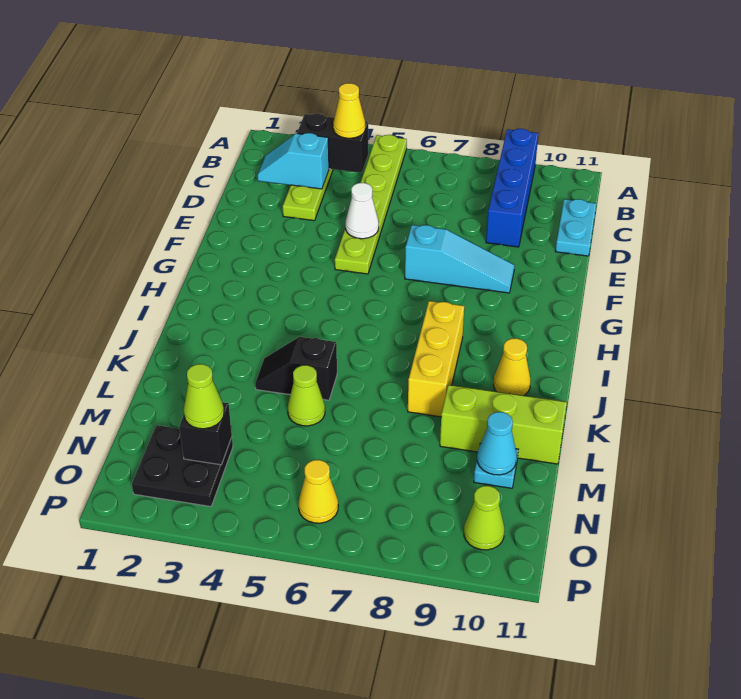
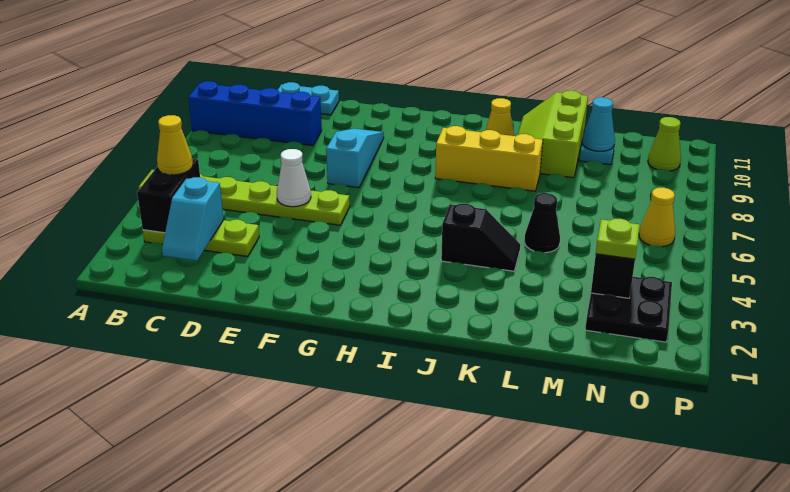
black 1x2 slope [255,337,337,400] -> black 1x2 slope turned to [441,204,520,271]
lime 1x1 cone [288,365,325,426] -> black 1x1 cone [525,193,560,253]
lime 1x1 cone [184,364,224,429] -> lime 1x1 plate [596,219,640,259]

